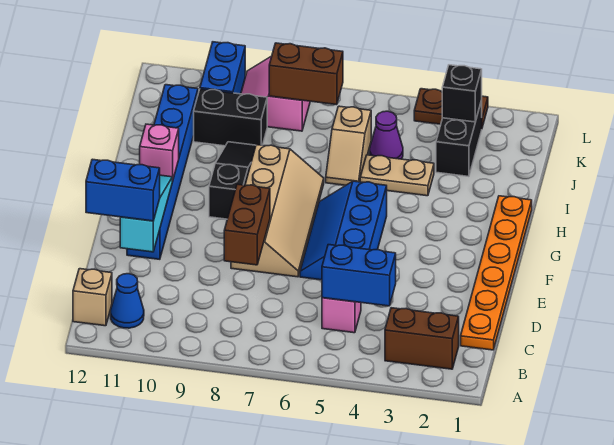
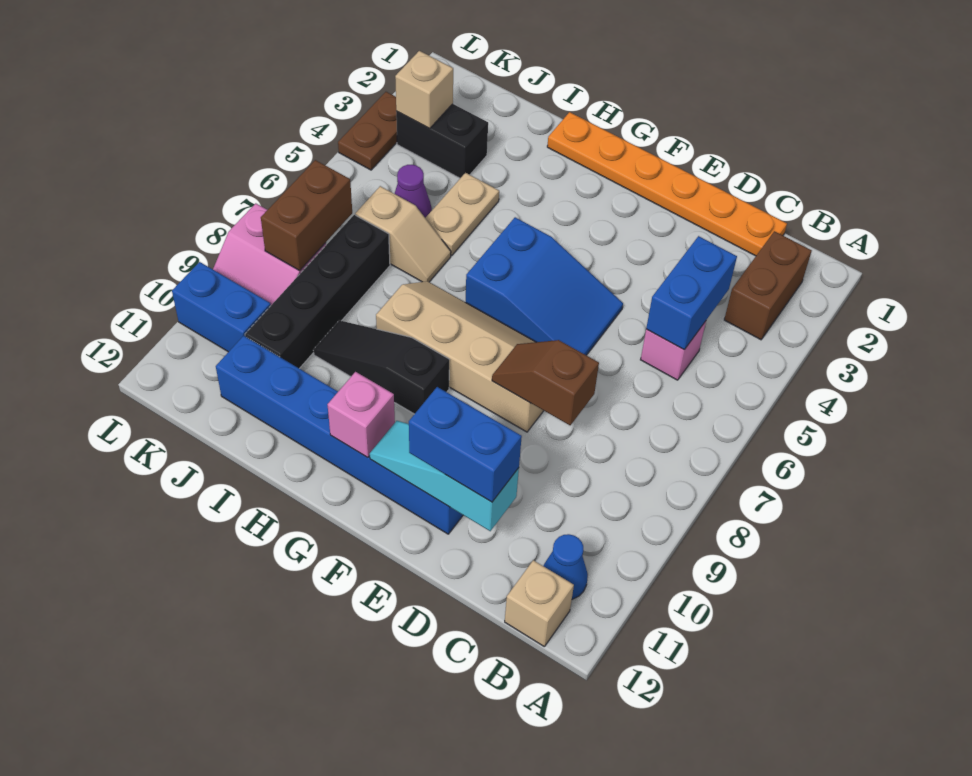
brown 1x2 brick [224,184,270,265] -> brown 1x2 slope [492,340,599,425]
blue 1x2 brick [86,159,160,221] -> blue 1x2 brick turned to [409,387,522,502]
blue 2x3 slope [300,181,387,280] -> blue 2x3 slope turned to [466,217,623,355]
black 1x2 brick [194,89,267,146] -> black 1x4 brick [245,215,390,369]
black 1x1 brick [442,65,482,122] -> tan 1x1 brick [395,51,453,128]

